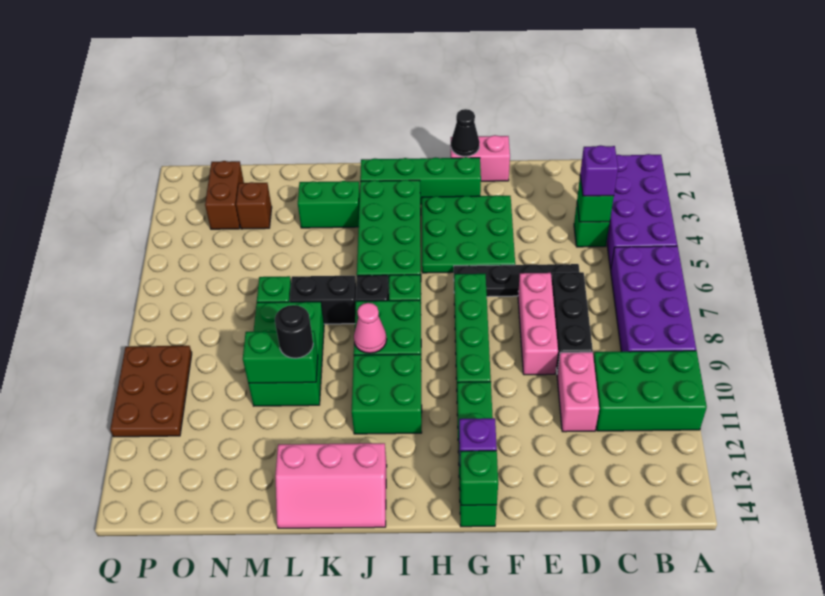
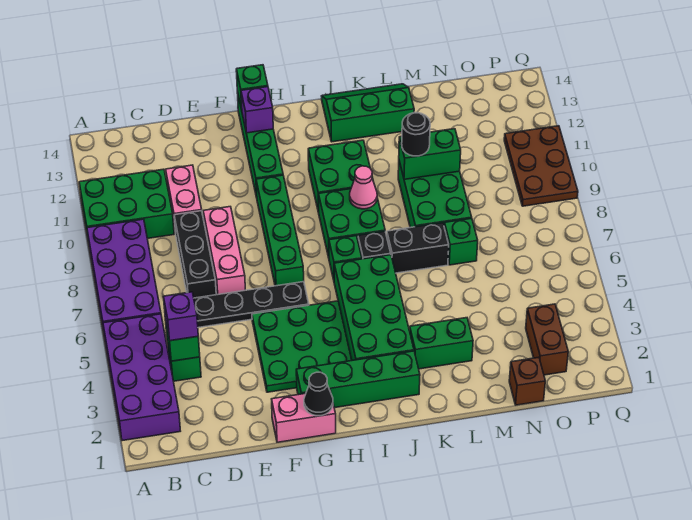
pink 2x3 slope [275,443,387,528] -> green 2x3 slope [322,84,414,142]
brown 1x1 brick [236,182,272,229] -> brown 1x1 brick moved to [509,357,545,405]

